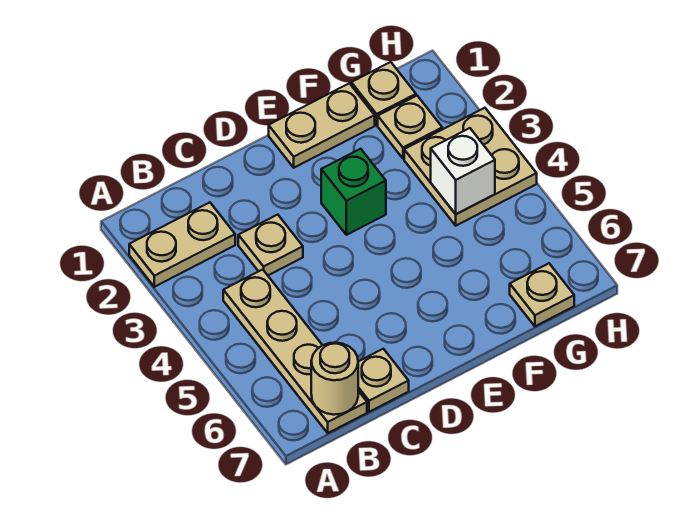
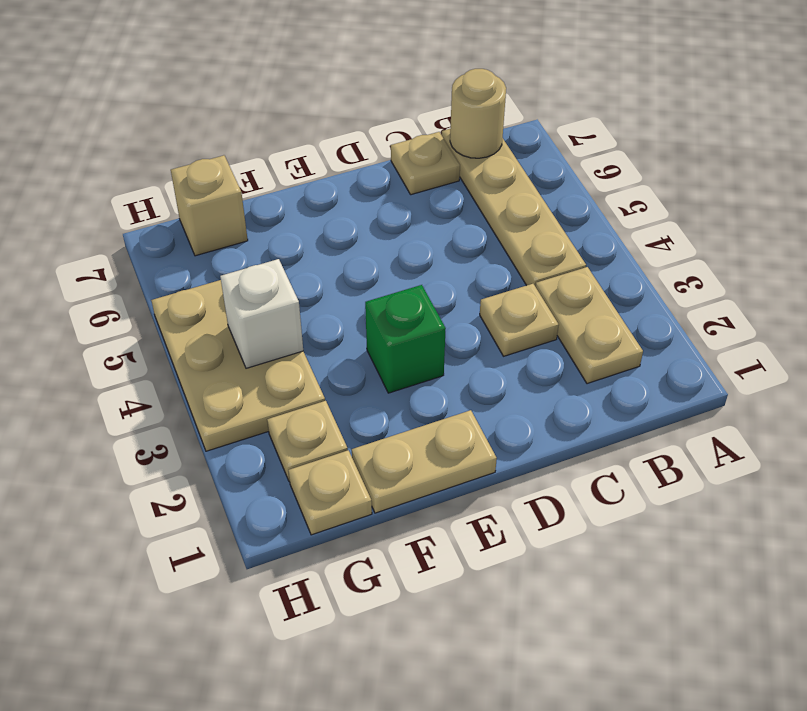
tan 1x2 plate [129,202,235,287] -> tan 1x2 plate turned to [535,267,643,384]
tan 2x2 plate [404,108,537,226] -> tan 2x3 plate [151,280,325,451]
tan 1x1 plate [510,263,574,326] -> tan 1x1 brick [171,155,248,256]

